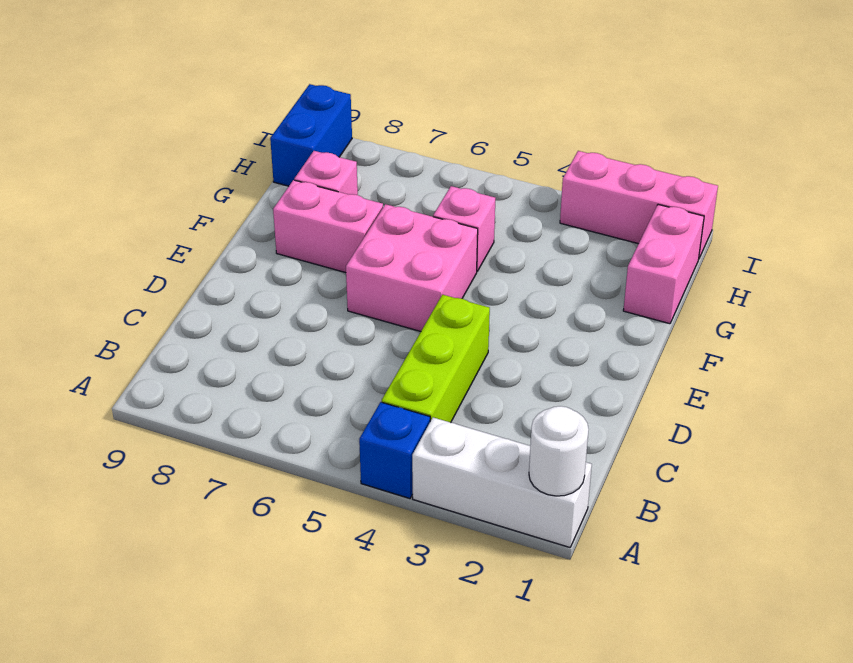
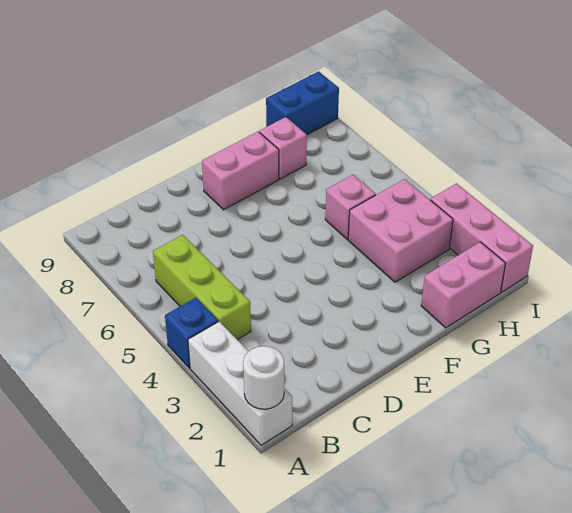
lime 1x3 brick [382,295,490,423] -> lime 1x3 brick turned to [153,235,251,340]
pink 2x2 brick [346,204,478,331] -> pink 2x2 brick moved to [348,179,453,282]
pink 1x2 brick [273,180,383,273] -> pink 1x2 brick turned to [202,132,279,210]

